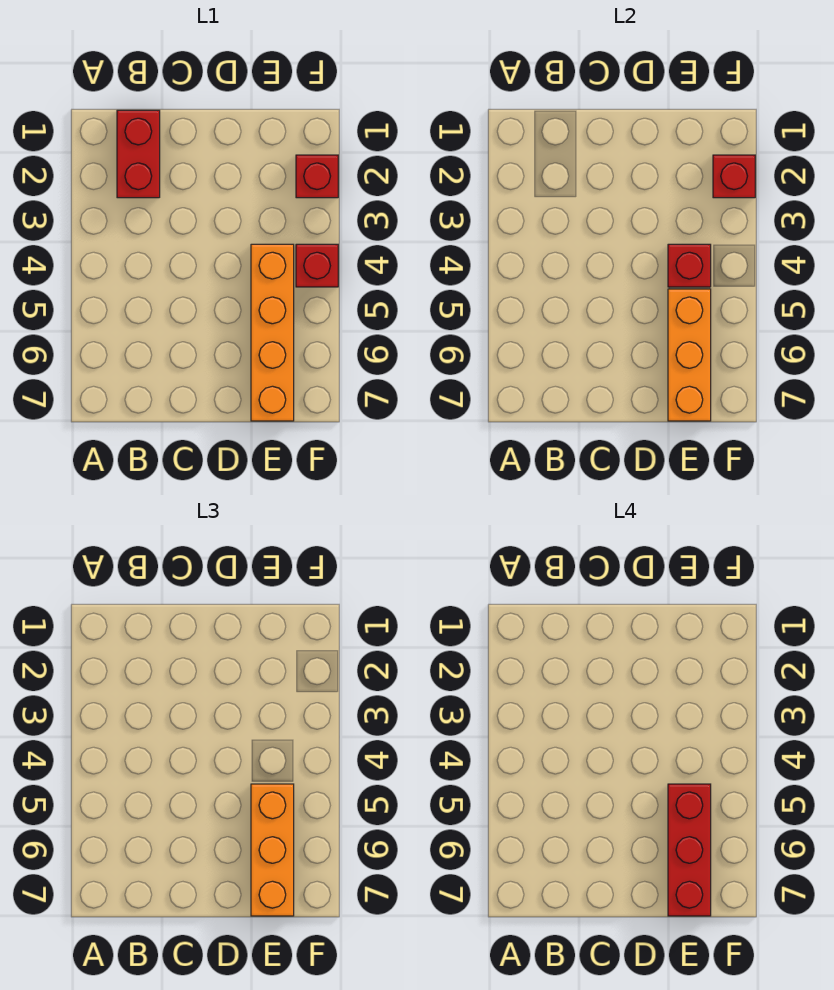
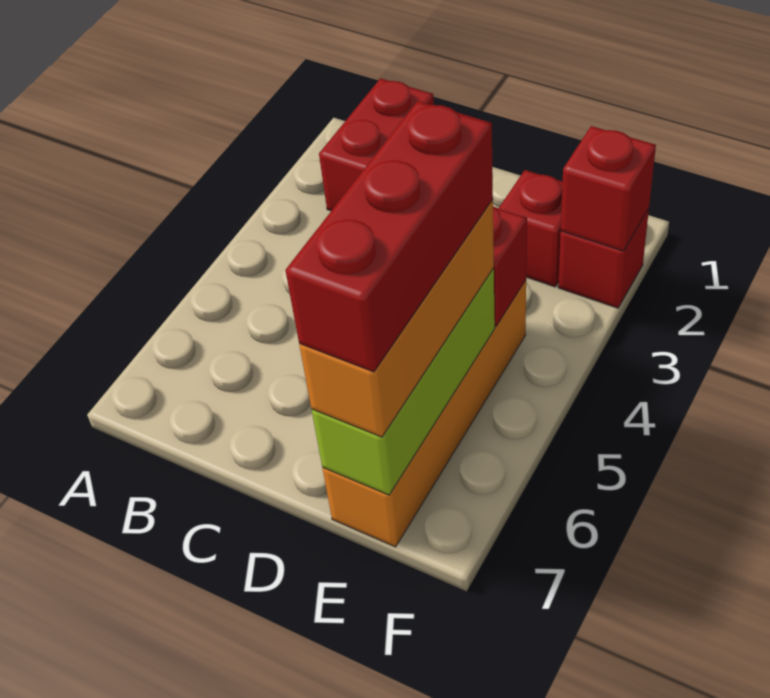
orange 1x3 brick [668,289,711,421] -> lime 1x3 brick [312,268,495,495]
red 1x1 brick [296,244,338,287] -> red 1x1 brick moved to [499,170,563,287]

